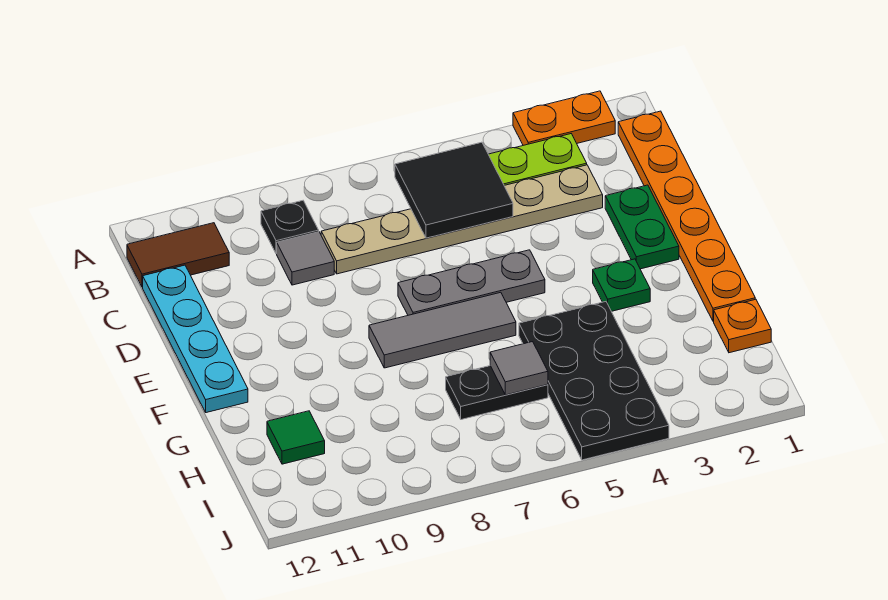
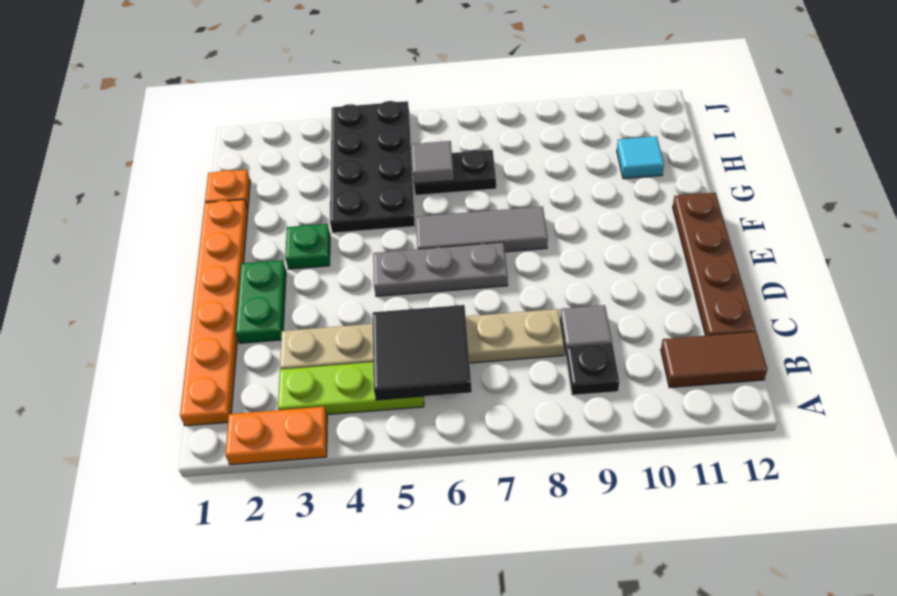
cyan 1x4 plate [143,265,248,413] -> brown 1x4 plate [673,193,756,336]
green 1x1 tile [267,411,325,464] -> cyan 1x1 tile [617,136,664,179]

